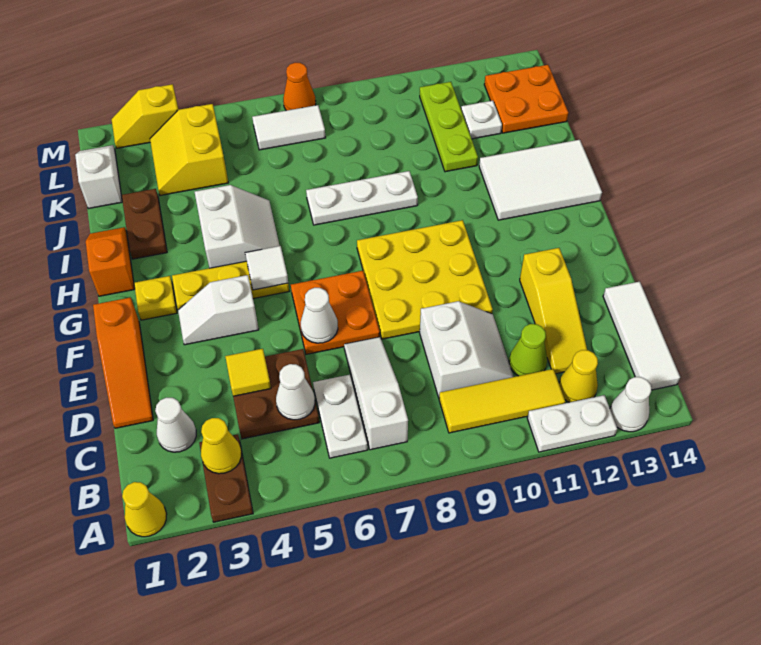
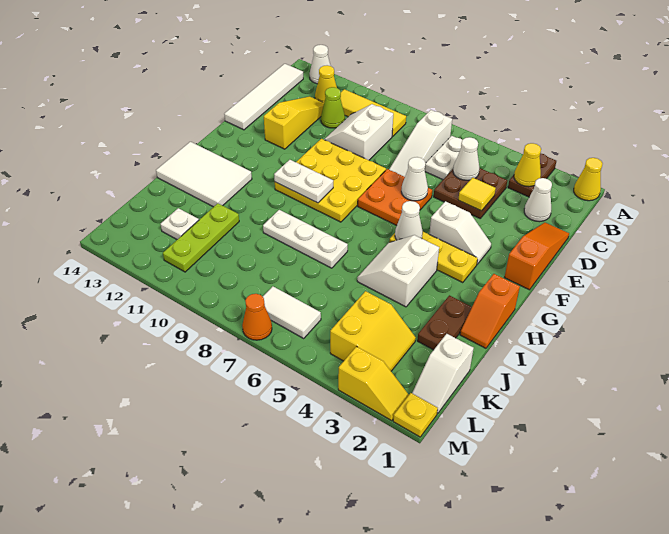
white 1x2 plate [527,395,617,452] -> white 1x2 plate moved to [274,160,333,203]
white 1x3 tile [603,282,680,390] -> white 1x4 tile [224,64,303,130]
yellow 1x1 plate [134,276,177,320] -> yellow 1x1 plate moved to [393,393,438,437]
white 1x1 tile [245,246,288,290] -> white 1x1 cone [395,201,423,240]
orange 2x2 plate [484,65,568,133] -> none

